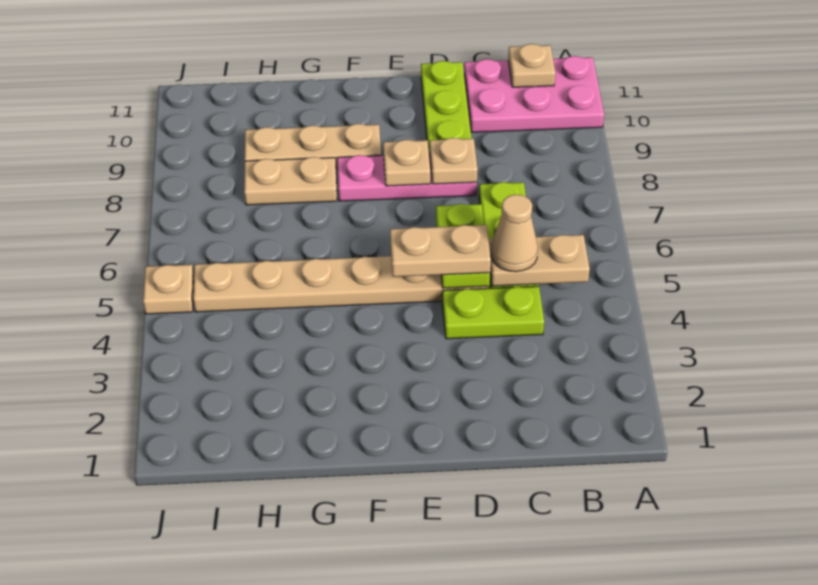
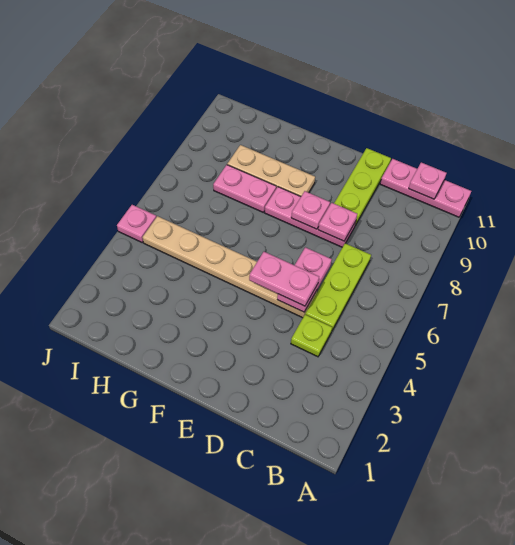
pink 2x3 plate [464,56,604,132] -> pink 1x3 plate [380,159,471,217]
tan 1x2 plate [488,235,590,286] -> none
tan 1x1 plate [508,44,555,87] -> pink 1x1 plate [409,162,446,199]
lime 1x2 plate [442,286,544,339] -> lime 1x1 plate [291,315,332,357]
tan 1x1 cone [490,194,538,272] -> none
lime 1x2 plate [436,204,490,288] -> pink 1x2 plate [277,247,332,312]
tan 1x2 plate [390,225,491,277] -> pink 1x2 plate [249,252,319,306]
tan 1x1 plate [429,138,478,184] -> pink 1x1 plate [318,203,357,241]
tan 1x1 plate [383,140,430,186] -> pink 1x1 plate [291,191,330,229]
tan 1x2 plate [244,157,337,205] -> pink 1x2 plate [213,165,276,212]
tan 1x1 plate [143,265,194,314] -> pink 1x1 plate [117,205,156,242]

